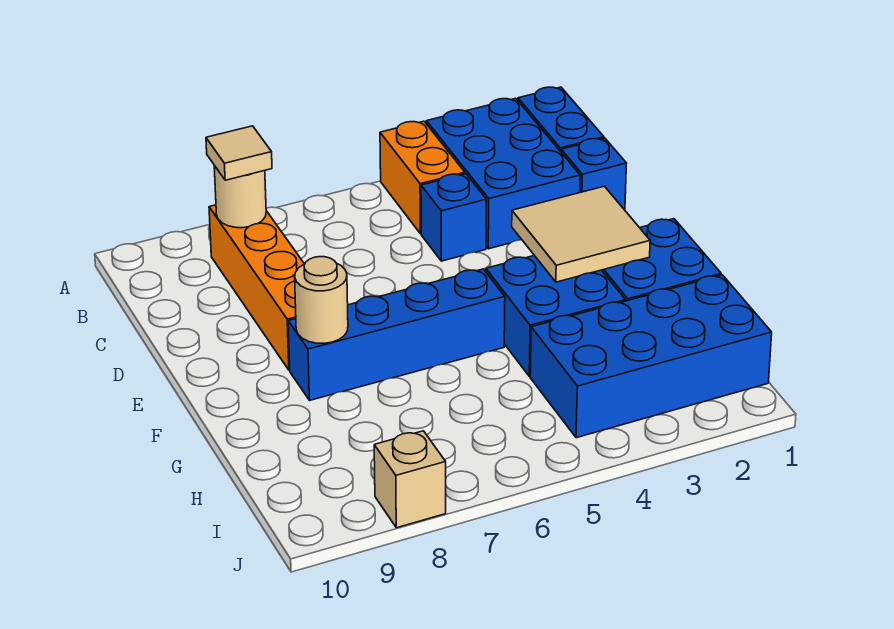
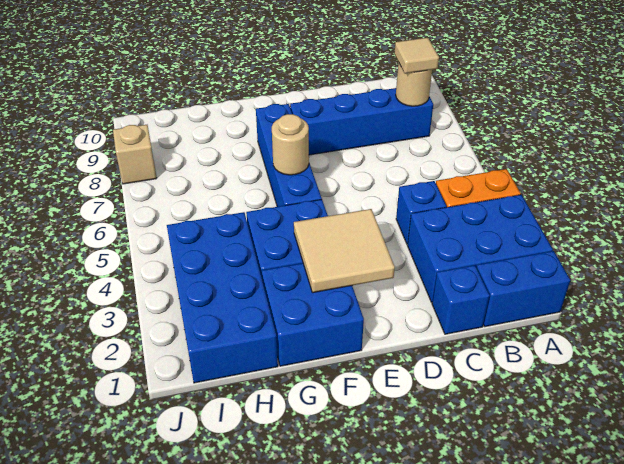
orange 1x4 brick [209,205,304,370] -> blue 1x4 brick [290,88,433,155]
tan 1x1 round brick [295,257,348,343] -> tan 1x1 round brick moved to [272,114,309,175]

